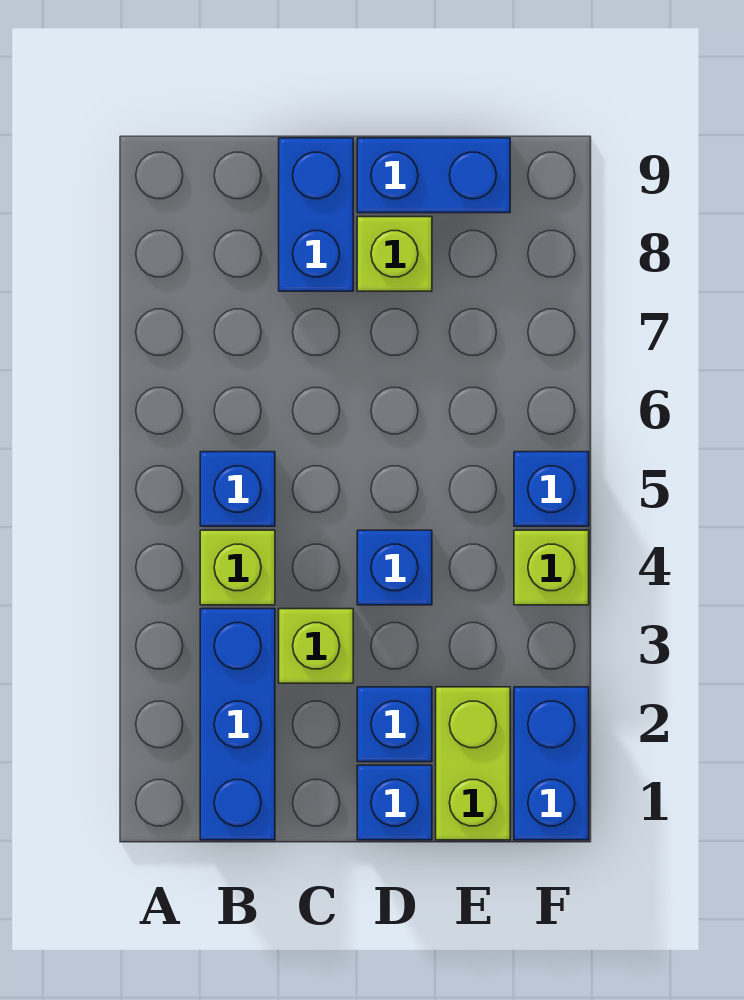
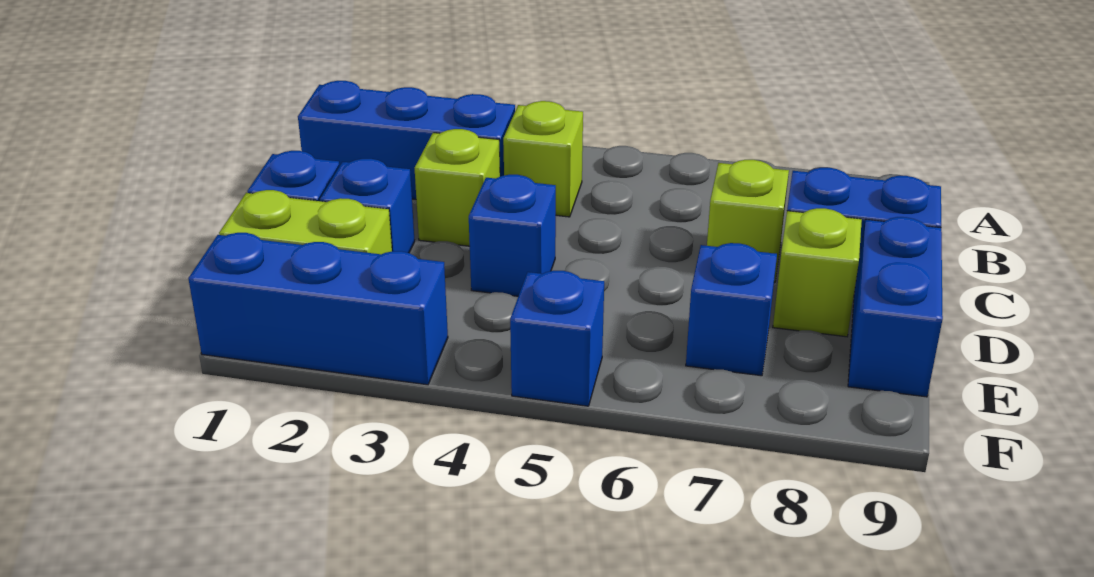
blue 1x1 brick [200,452,275,526] -> blue 1x1 brick moved to [686,243,777,376]
blue 1x2 brick [514,687,589,840] -> blue 1x3 brick [188,233,448,385]
lime 1x1 brick [514,530,589,605] -> lime 1x1 brick moved to [707,160,789,282]

